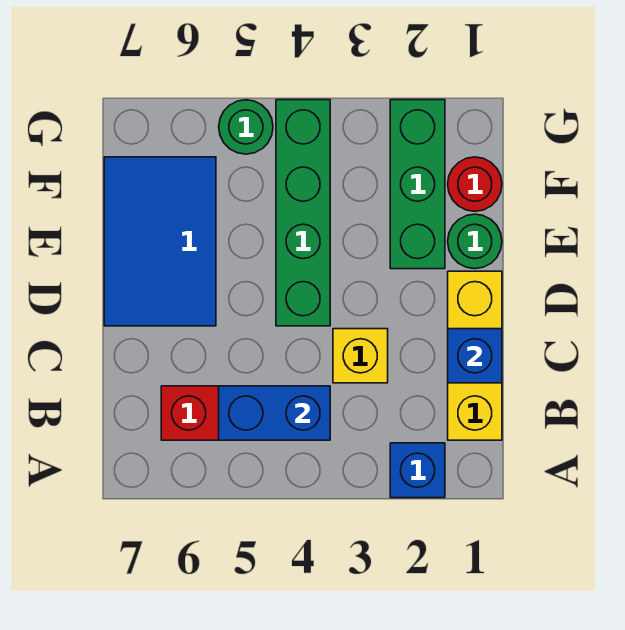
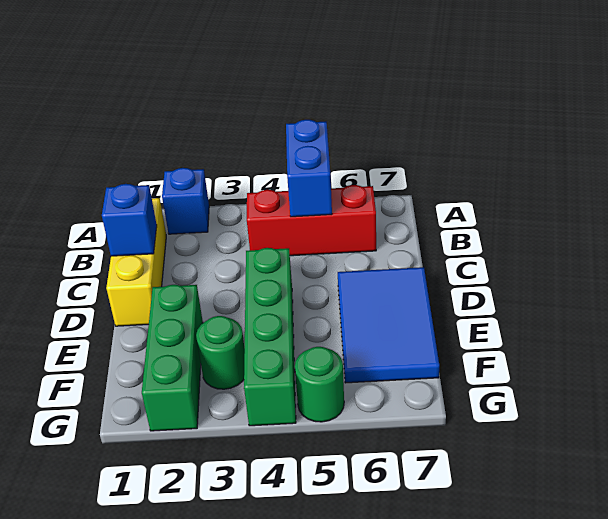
blue 1x2 brick [219,386,330,440] -> blue 1x2 brick turned to [286,120,332,217]
yellow 1x1 brick [333,329,388,383] -> none
green 1x1 round brick [448,214,502,269] -> green 1x1 round brick moved to [196,316,245,389]
red 1x1 round brick [448,157,502,211] -> none

